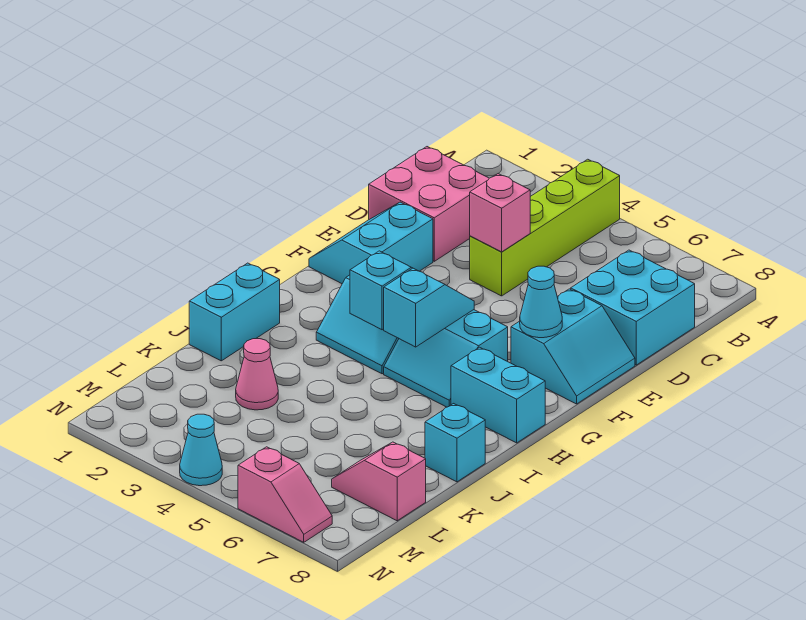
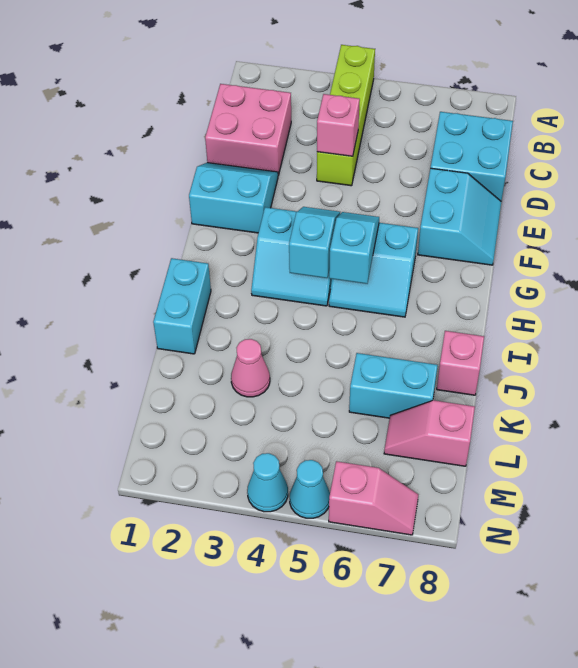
cyan 2x2 slope [309,202,433,284] -> cyan 2x2 slope turned to [189,163,278,233]
cyan 1x1 cone [520,266,562,338] -> cyan 1x1 cone moved to [290,460,330,518]
cyan 1x2 brick [451,347,545,443] -> cyan 1x2 brick moved to [349,353,438,418]
cyan 1x1 brick [425,404,485,482] -> pink 1x1 brick [437,331,484,395]

